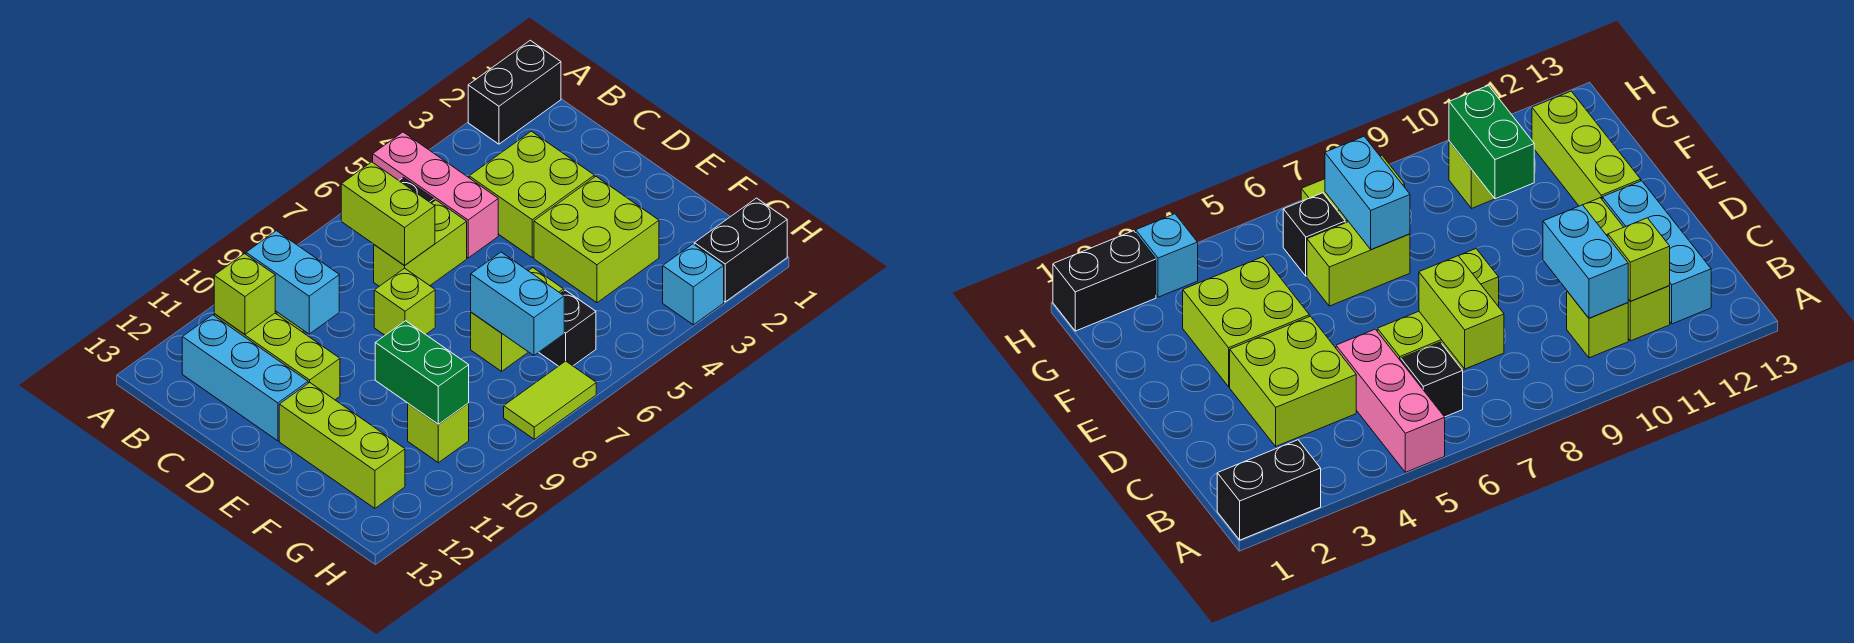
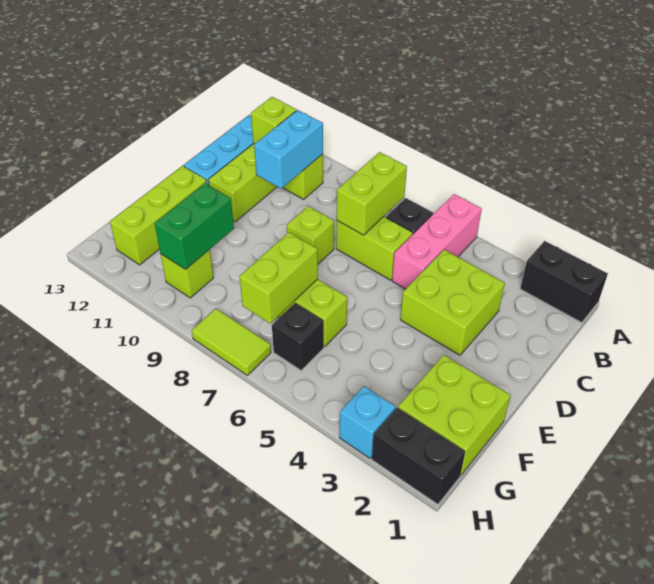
lime 2x2 brick [534,177,659,303] -> lime 2x2 brick moved to [398,355,510,475]
cyan 1x2 brick [471,252,564,355] -> lime 1x2 brick [239,232,318,323]

